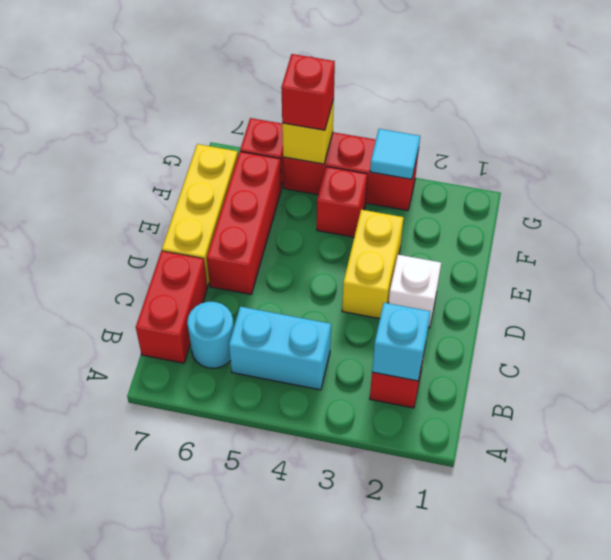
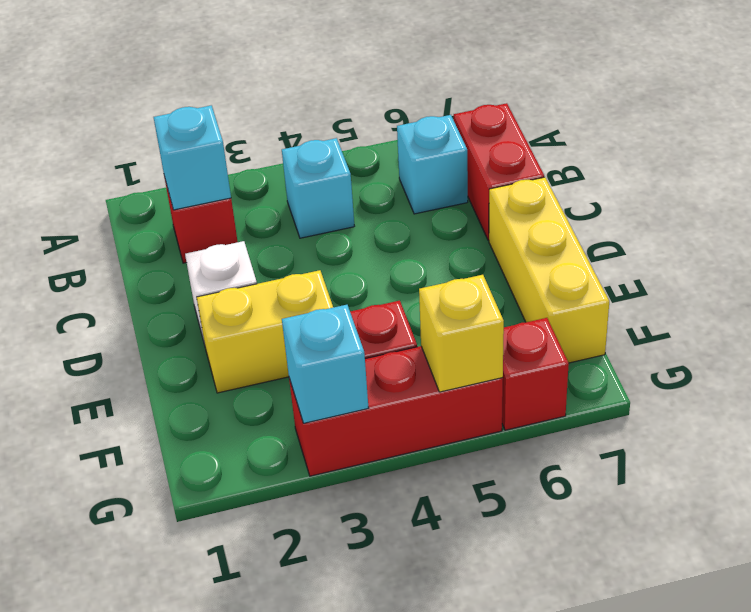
cyan 1x2 brick [229,307,331,390] -> cyan 1x1 brick [282,138,354,238]
cyan 1x1 round brick [187,302,234,368] -> cyan 1x1 brick [397,115,468,214]
yellow 1x2 brick [342,210,404,319] -> yellow 1x2 brick turned to [196,270,333,393]
red 1x3 brick [207,152,281,294] -> none
cyan 1x1 tile [370,129,420,179] -> cyan 1x1 brick [282,305,368,423]
red 1x1 brick [281,54,335,130] -> none

